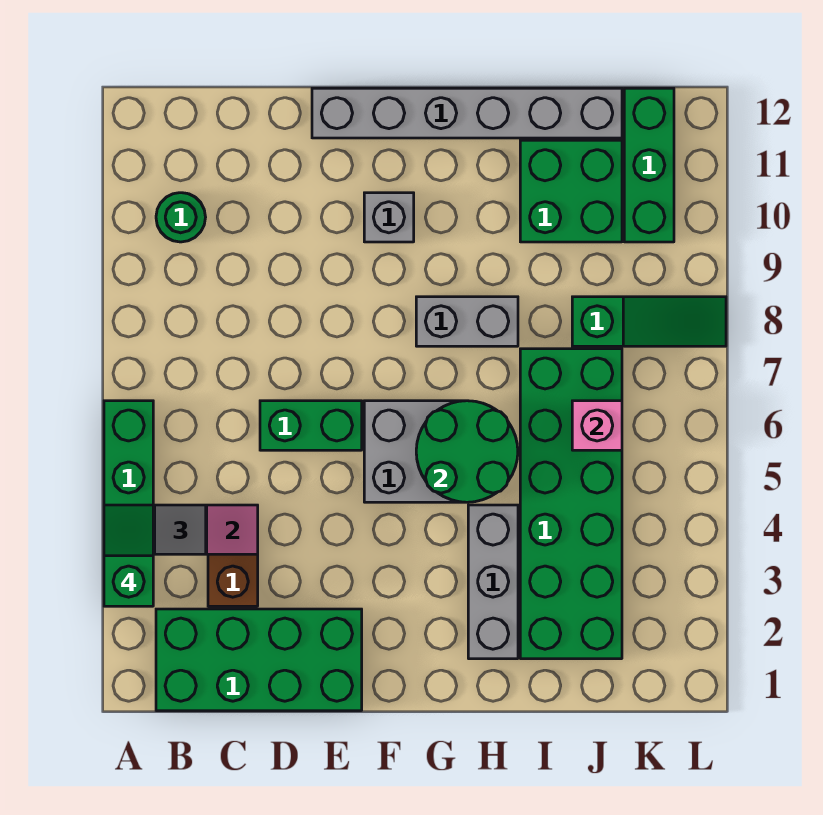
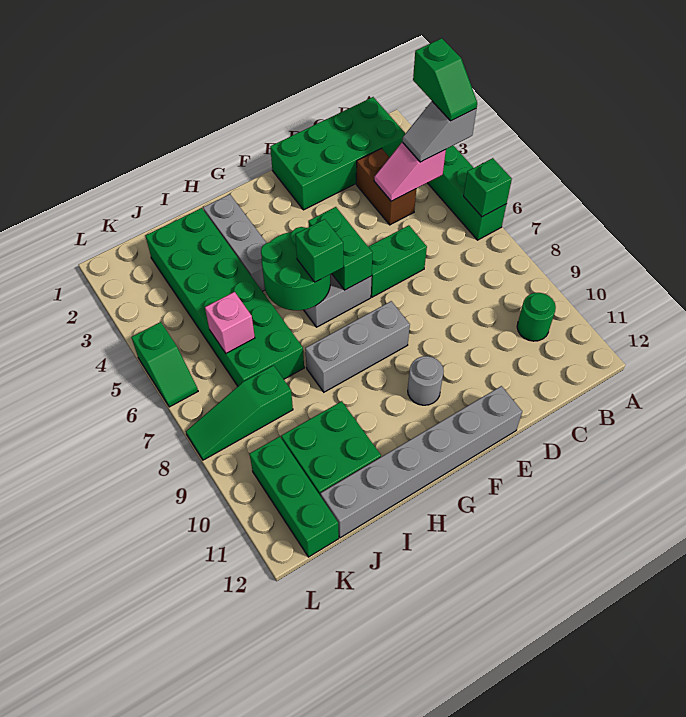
none -> green 1x1 brick [464,158,512,217]
none -> green 1x2 brick [308,207,373,290]
grey 1x1 brick [364,193,414,242] -> grey 1x1 round brick [408,356,444,405]
none -> green 1x1 brick [295,219,343,282]
grey 1x2 brick [416,297,518,346] -> grey 1x3 brick [305,301,410,392]
none -> green 1x2 slope [131,322,198,407]

